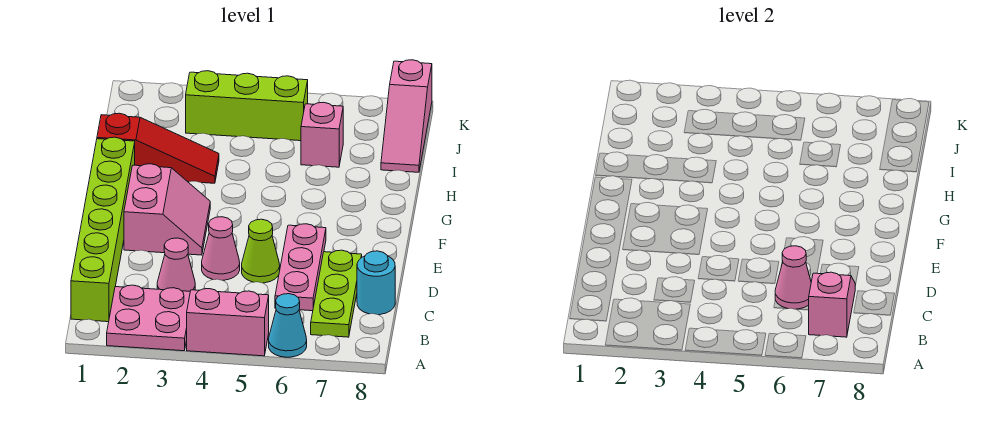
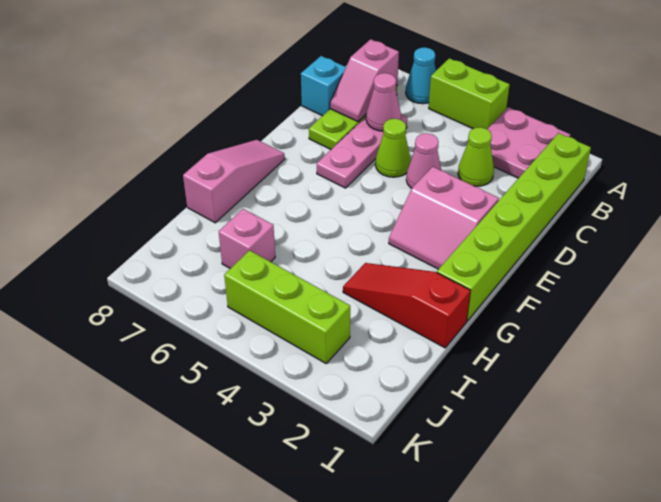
pink 1x2 brick [187,289,269,356] -> lime 1x2 brick [429,58,510,129]
pink 1x1 cone [157,238,195,291] -> lime 1x1 cone [458,127,494,186]
cyan 1x1 round brick [357,251,395,315] -> cyan 1x1 brick [301,56,346,116]
pink 2x2 slope [124,164,210,255] -> pink 2x2 slope turned to [389,167,499,269]
pink 1x3 slope [381,60,432,172] -> pink 1x3 slope moved to [183,140,285,223]

